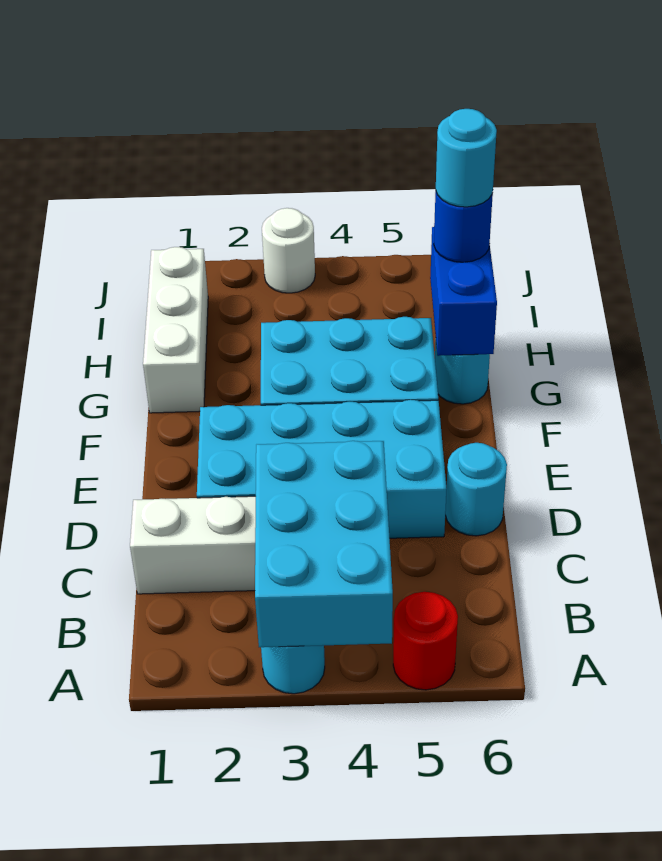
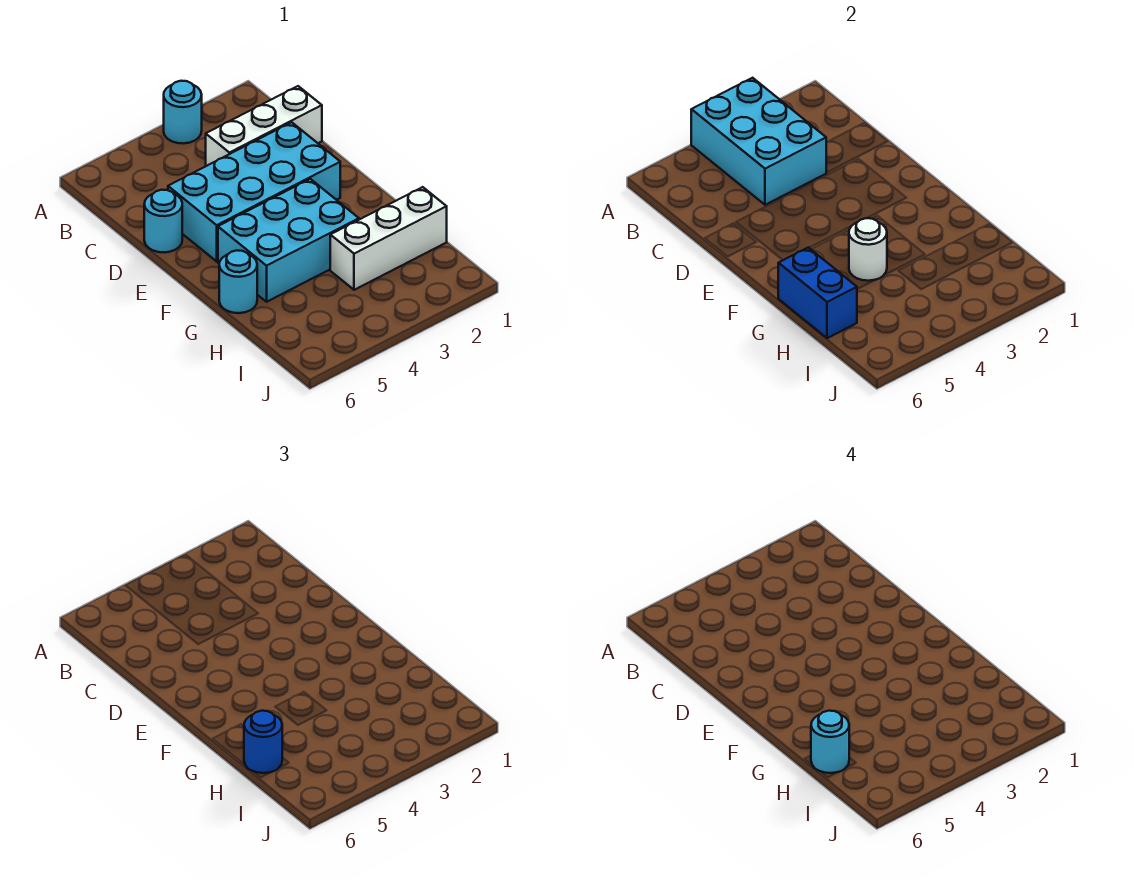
red 1x1 round brick [393,592,458,690] -> none
white 1x3 brick [143,247,208,413] -> white 1x3 brick turned to [330,187,447,290]
white 1x1 round brick [262,208,315,293] -> white 1x1 round brick moved to [849,218,887,281]

